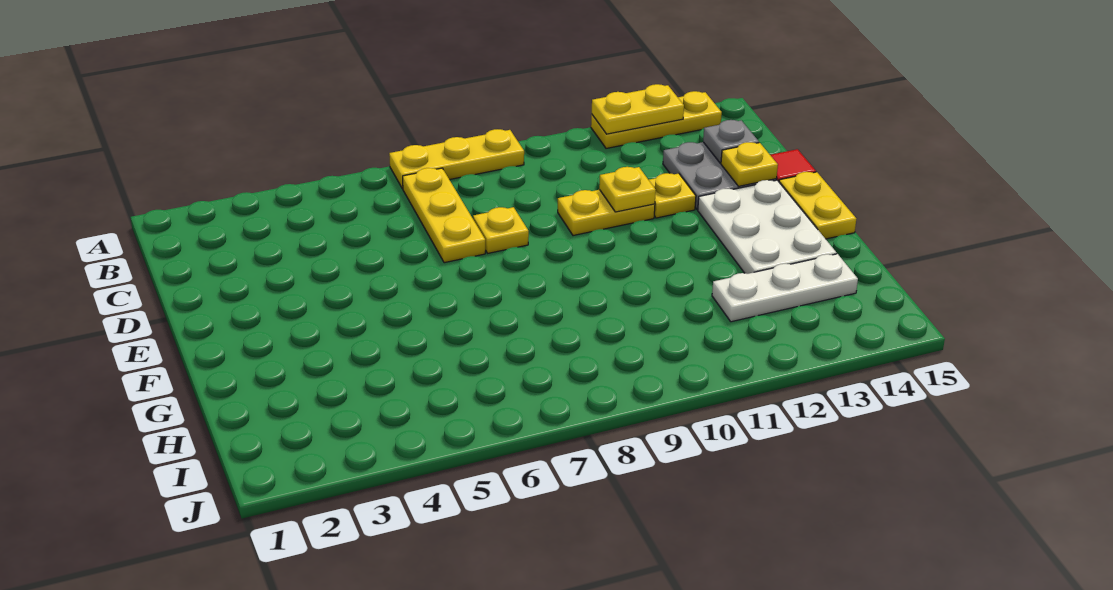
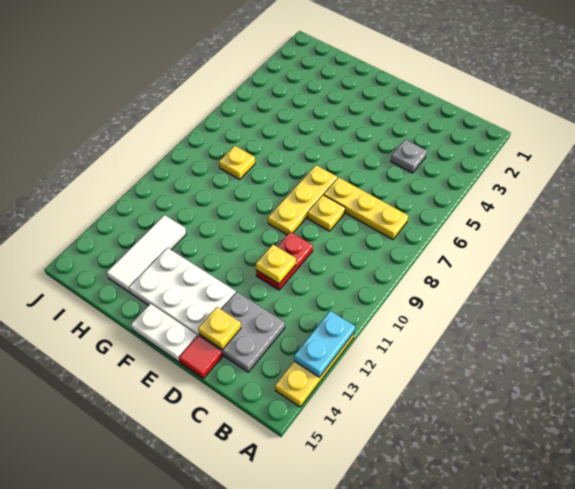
yellow 1x3 plate [389,129,524,189] -> yellow 1x3 plate moved to [268,165,337,235]
yellow 1x2 plate [592,84,684,134] -> cyan 1x2 plate [294,311,355,377]
grey 1x1 plate [703,120,759,163] -> grey 1x1 plate moved to [391,140,427,173]
yellow 1x2 plate [558,190,655,236] -> red 1x2 plate [256,232,313,290]
yellow 1x1 plate [649,173,696,218] -> yellow 1x1 plate moved to [219,146,255,179]
yellow 1x2 plate [779,172,856,239] -> white 1x2 plate [131,304,197,362]
white 1x3 plate [712,254,858,322] -> white 1x3 tile [107,215,186,292]

